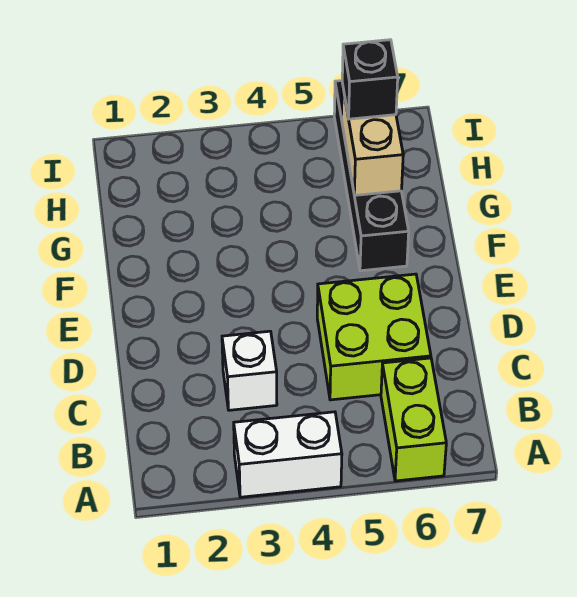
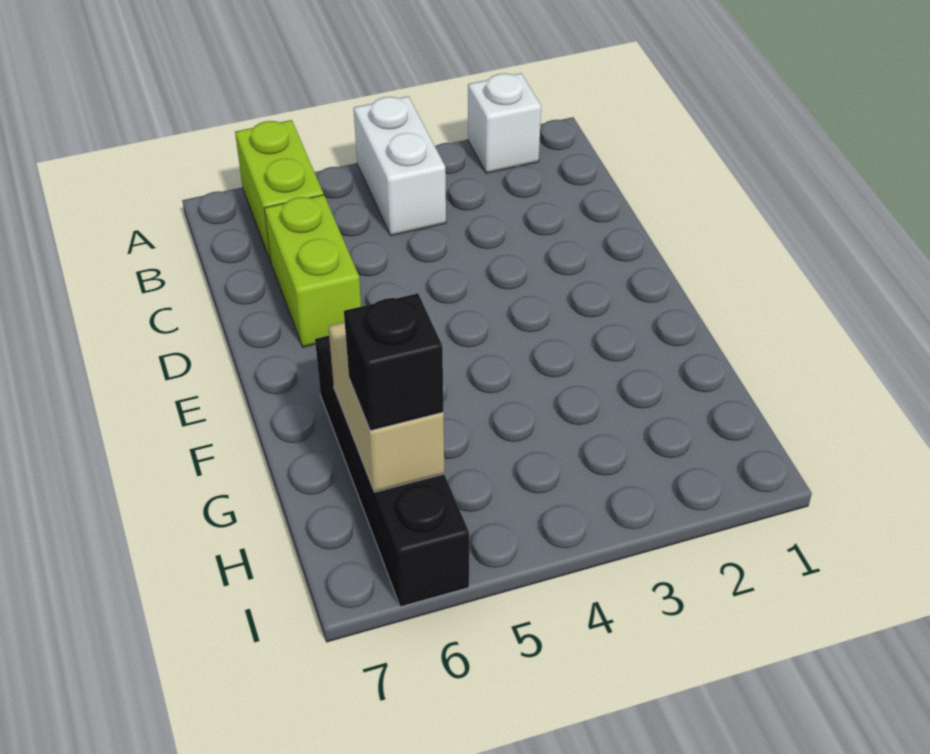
white 1x2 brick [234,412,342,497] -> white 1x2 brick turned to [354,96,446,236]
white 1x1 brick [222,331,277,410] -> white 1x1 brick moved to [468,73,541,173]
lime 2x2 brick [317,274,431,400] -> lime 1x2 brick [264,195,361,347]

